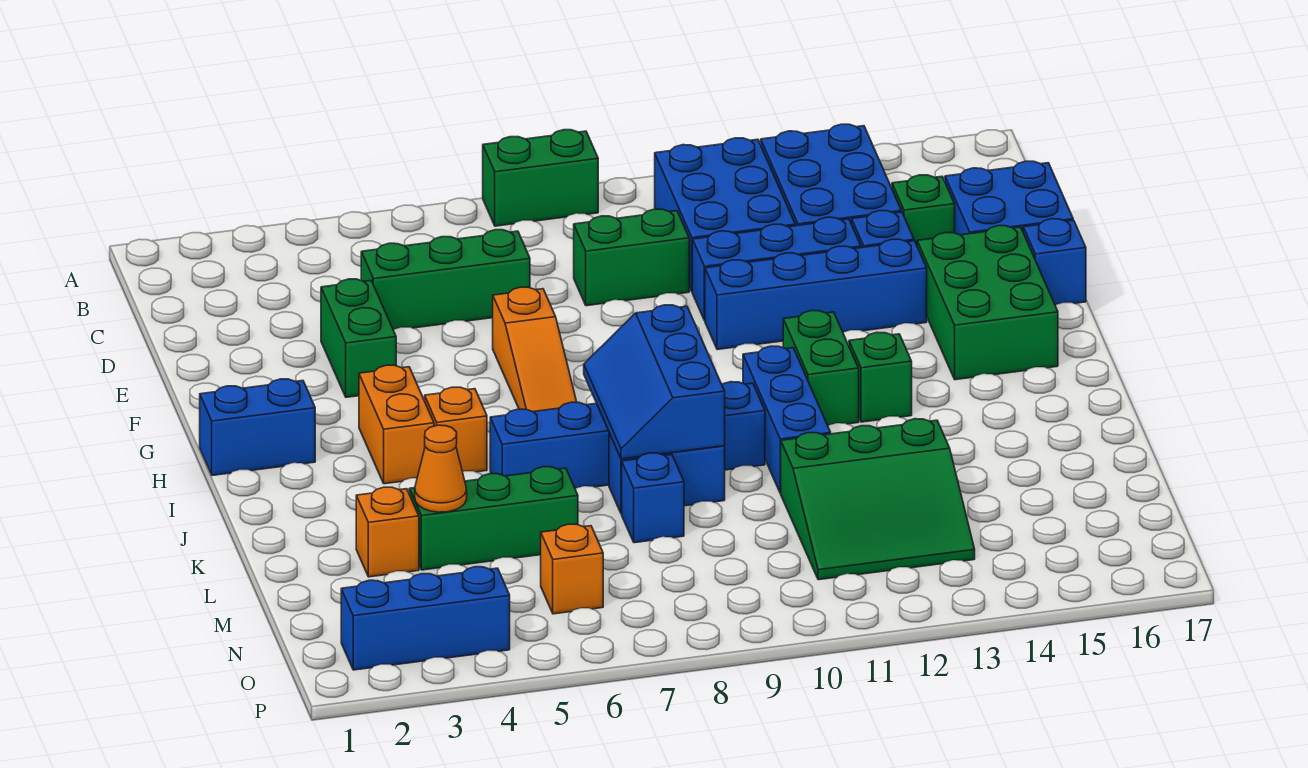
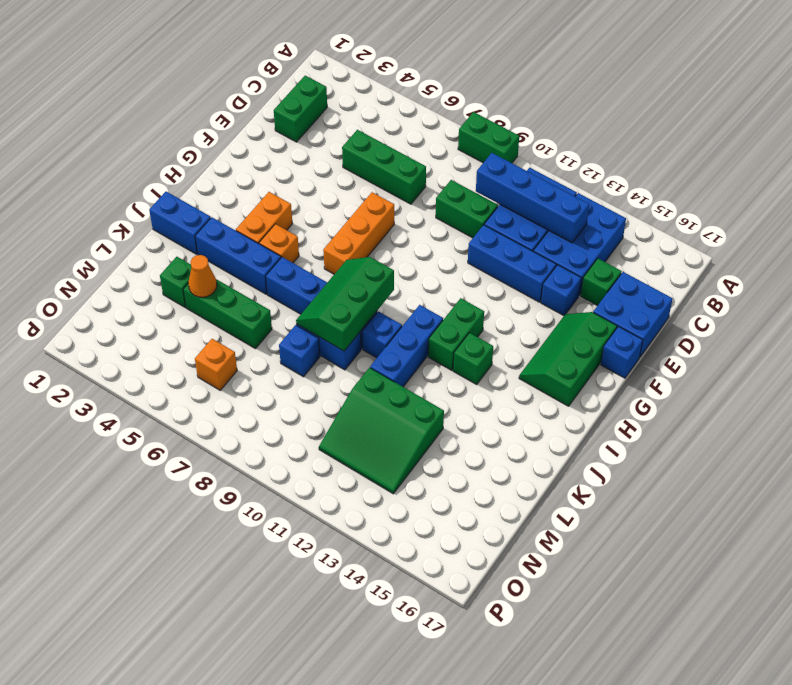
green 1x2 brick [321,279,396,397] -> green 1x2 brick moved to [274,76,327,142]
orange 1x3 slope [493,287,577,412] -> orange 1x3 brick [323,192,394,274]
blue 1x4 brick [705,239,927,350] -> blue 1x4 brick moved to [476,153,589,243]
green 2x3 brick [917,226,1058,380] -> green 2x3 slope [519,312,617,406]
blue 1x2 brick [200,379,315,476] -> blue 1x2 brick moved to [149,192,211,254]
blue 2x3 slope [584,305,725,459] -> green 2x3 slope [296,257,394,351]
orange 1x1 brick [356,487,419,577] -> green 1x1 brick [160,257,191,307]
blue 1x3 brick [341,567,510,670] -> blue 1x3 brick moved to [195,217,281,294]

